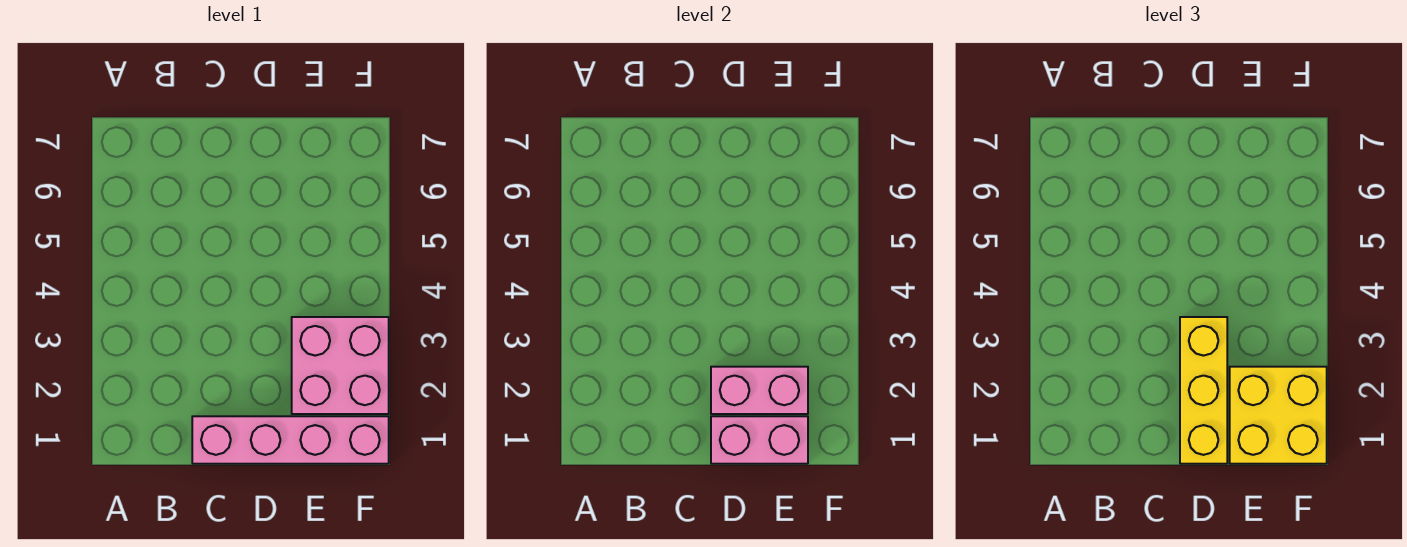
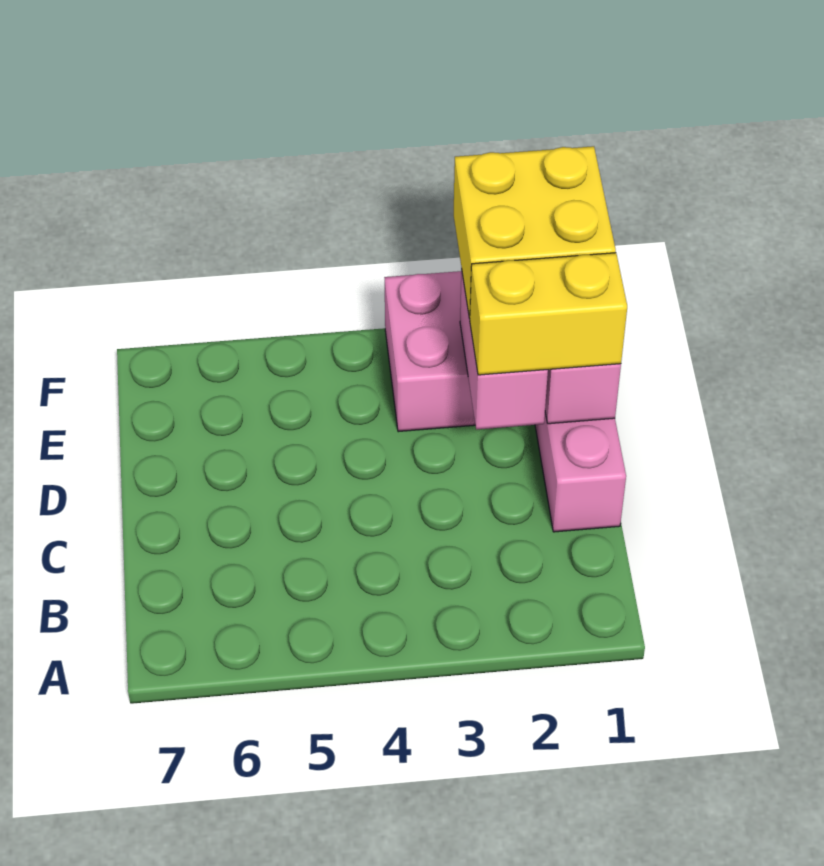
yellow 1x3 brick [1180,317,1227,464] -> yellow 1x2 brick [470,253,627,375]

